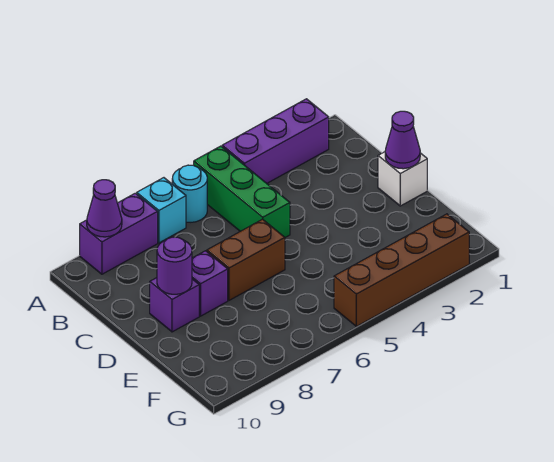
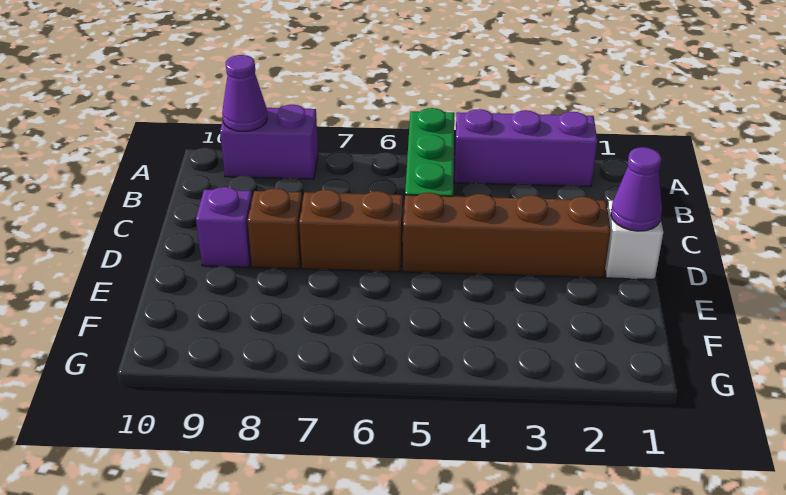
cyan 1x1 round brick [172,165,207,222] -> none
cyan 1x1 brick [137,178,186,243] -> none
purple 1x1 brick [192,251,228,316] -> brown 1x1 brick [248,188,302,269]
purple 1x1 round brick [157,237,192,294] -> none
brown 1x4 brick [334,214,469,326] -> brown 1x4 brick moved to [403,193,611,278]

